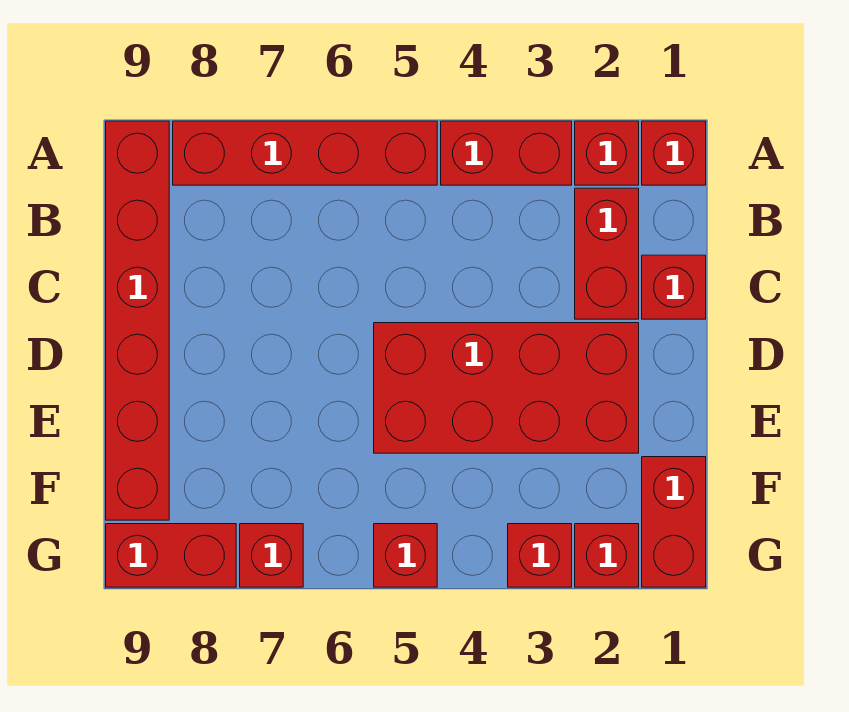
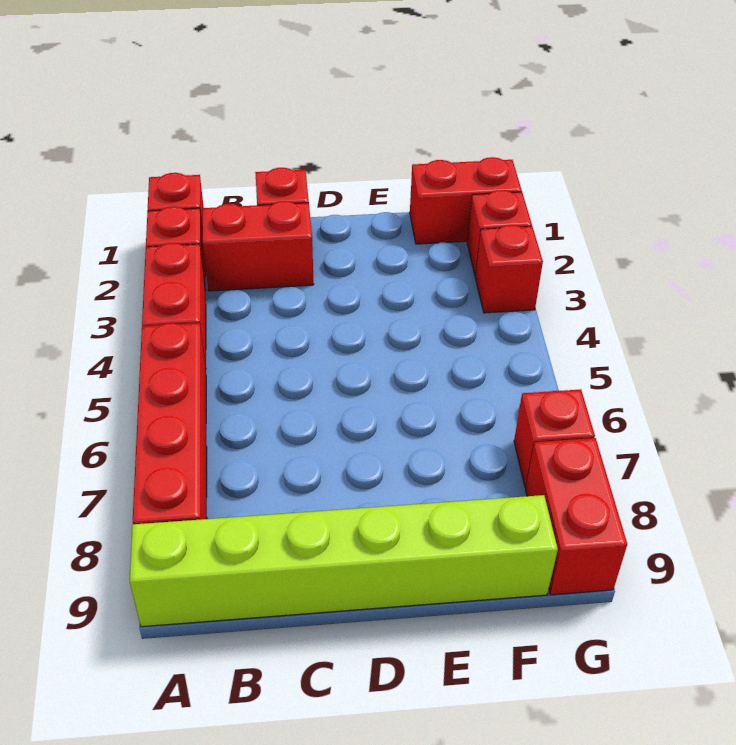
red 1x6 brick [106,121,169,520] -> lime 1x6 brick [130,495,558,627]
red 2x4 brick [374,323,639,453] -> none
red 1x1 brick [374,524,437,587] -> none

